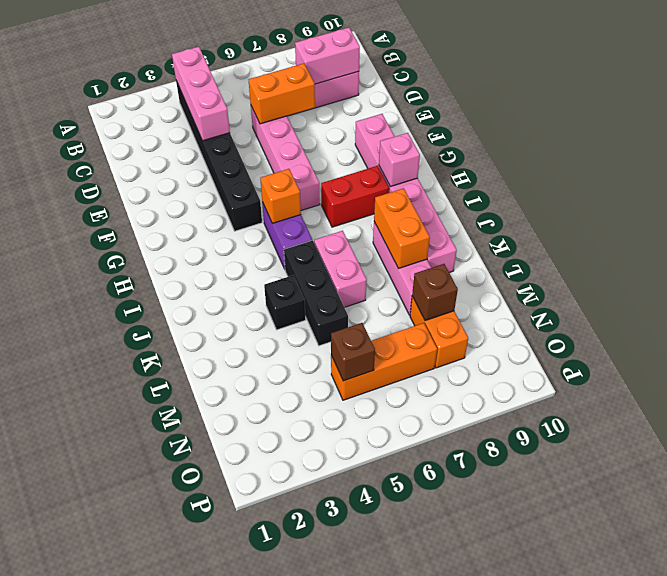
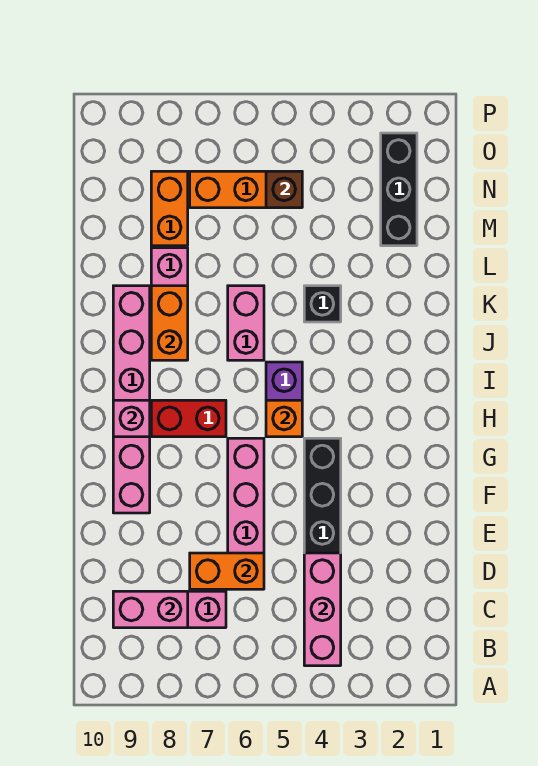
black 1x3 brick [284,240,348,346] -> black 1x3 brick moved to [381,133,417,246]
brown 1x1 brick [412,264,458,321] -> none

